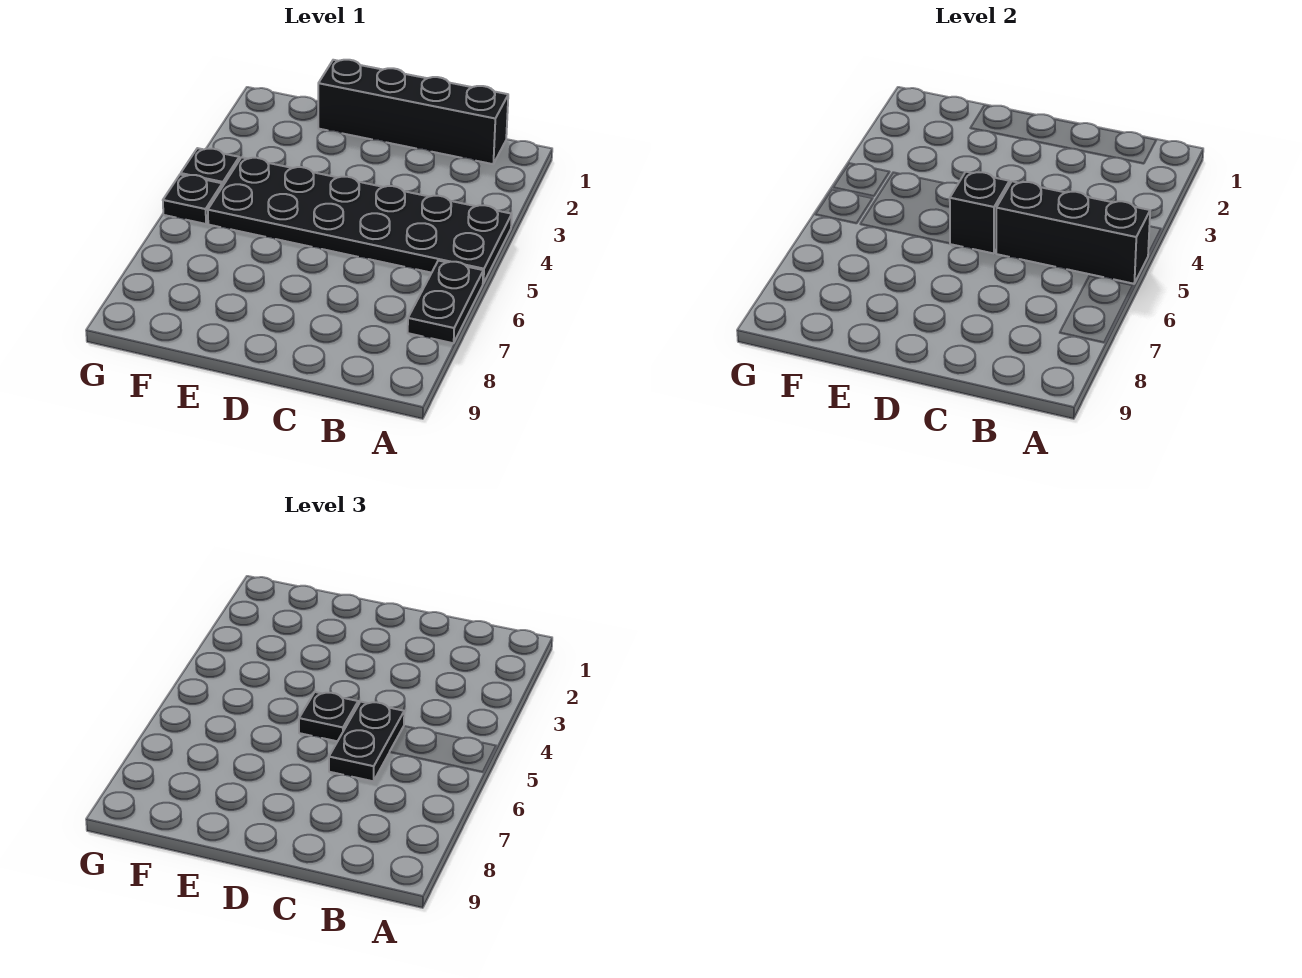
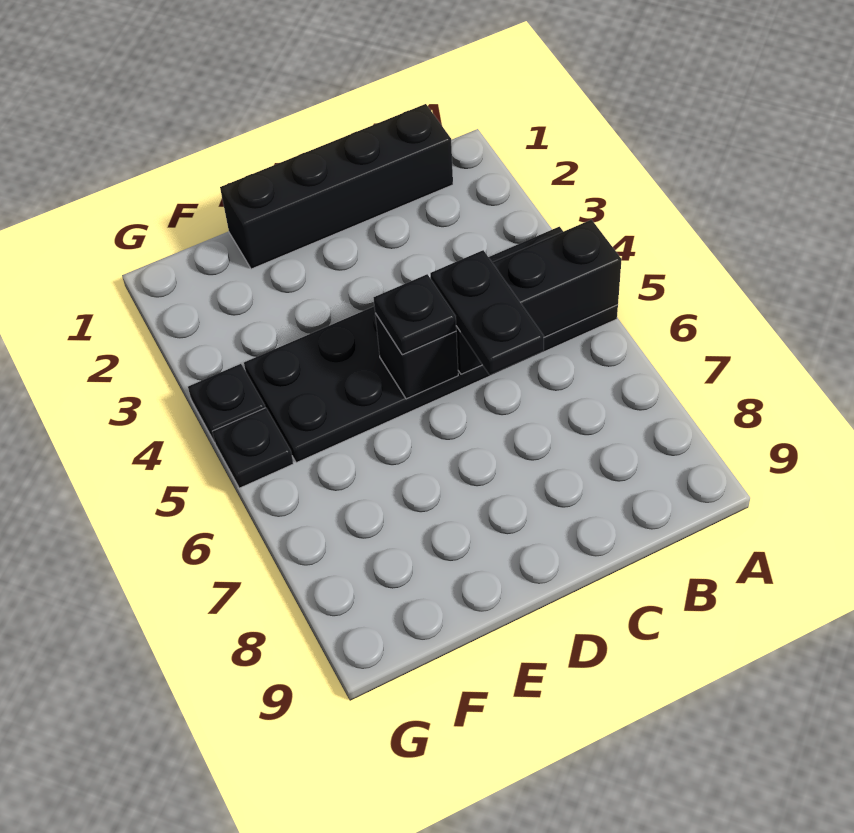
black 1x2 plate [408,261,483,343] -> none

